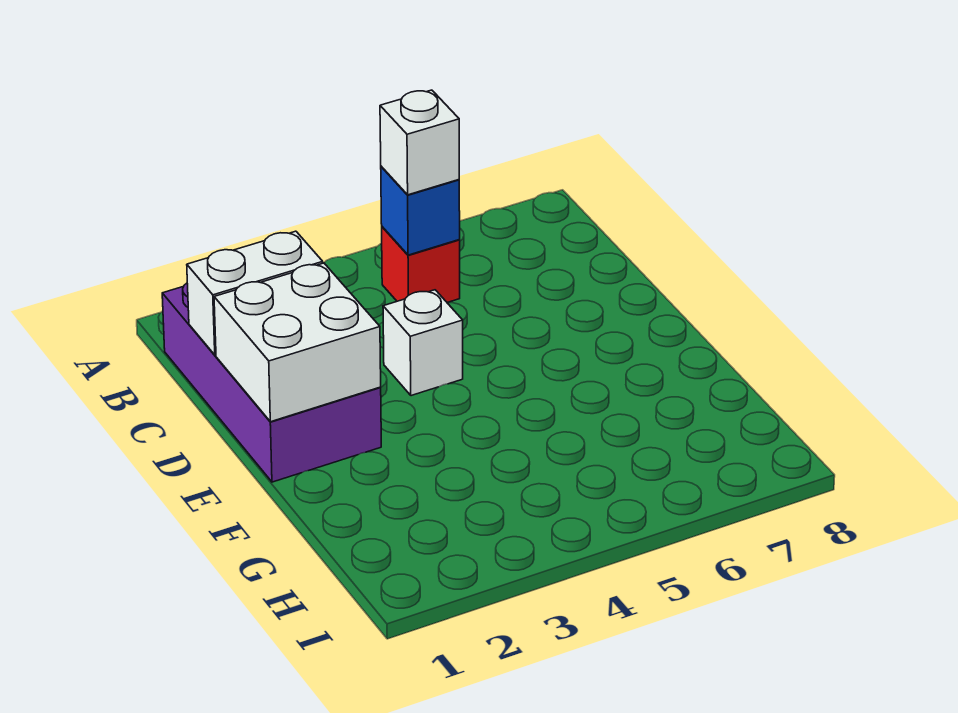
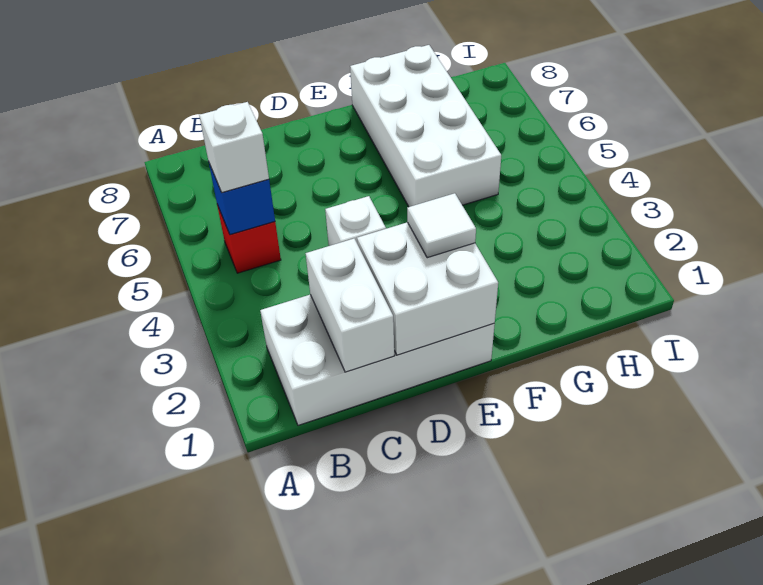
purple 2x4 brick [162,283,381,482] -> white 2x4 brick [260,295,495,425]
none -> white 1x1 tile [407,193,476,258]
none -> white 2x4 brick [350,45,501,207]

